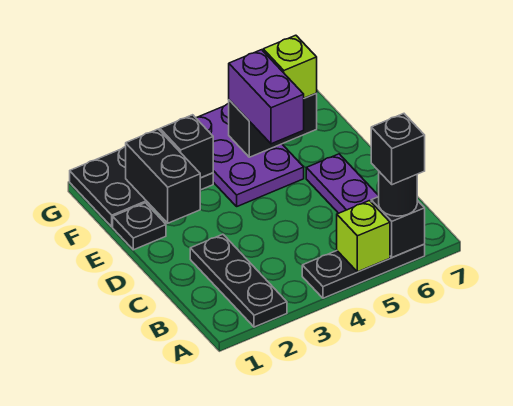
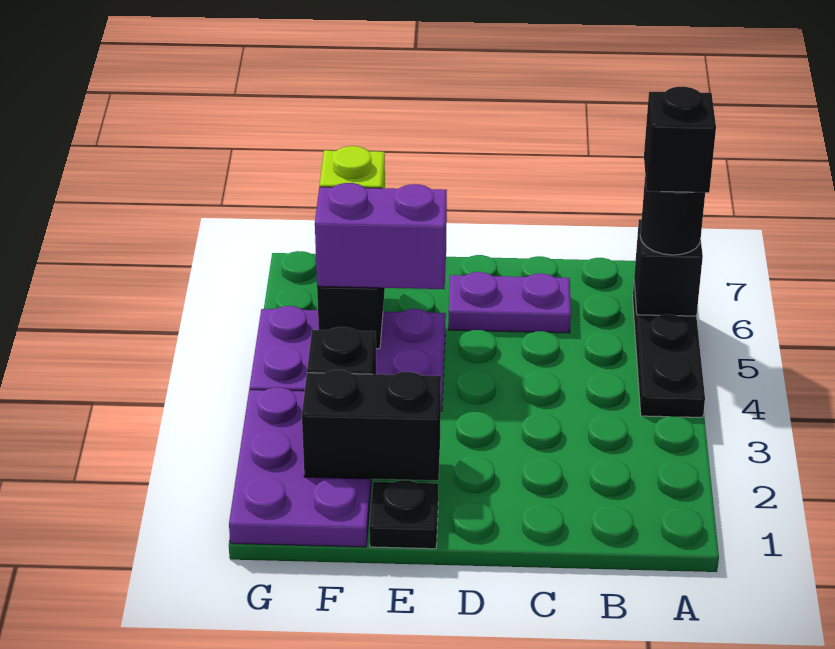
black 1x3 plate [190,234,287,327] -> none
lime 1x1 brick [337,201,390,272] -> none
black 2x3 plate [70,147,213,227] -> purple 2x3 plate [229,387,372,547]

